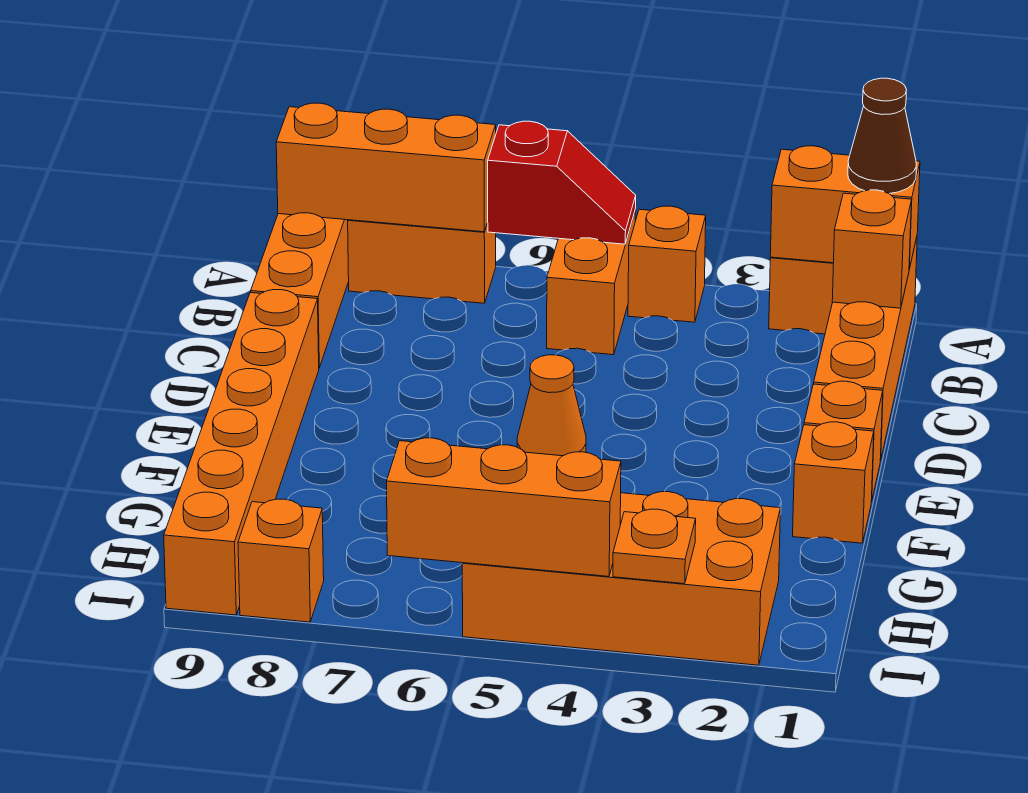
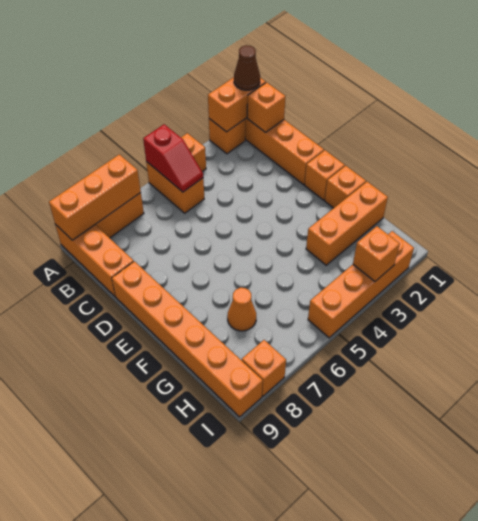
red 1x2 slope [488,121,636,244] -> red 1x2 slope turned to [143,124,203,192]
orange 1x1 cone [517,355,586,456] -> orange 1x1 cone moved to [227,288,256,331]
orange 2x4 brick [462,492,780,665] -> orange 1x4 brick [308,231,414,338]
orange 1x1 plate [613,509,696,584] -> orange 1x1 brick [353,226,400,282]
orange 1x3 brick [387,438,621,576] -> orange 1x3 brick moved to [306,182,388,265]

